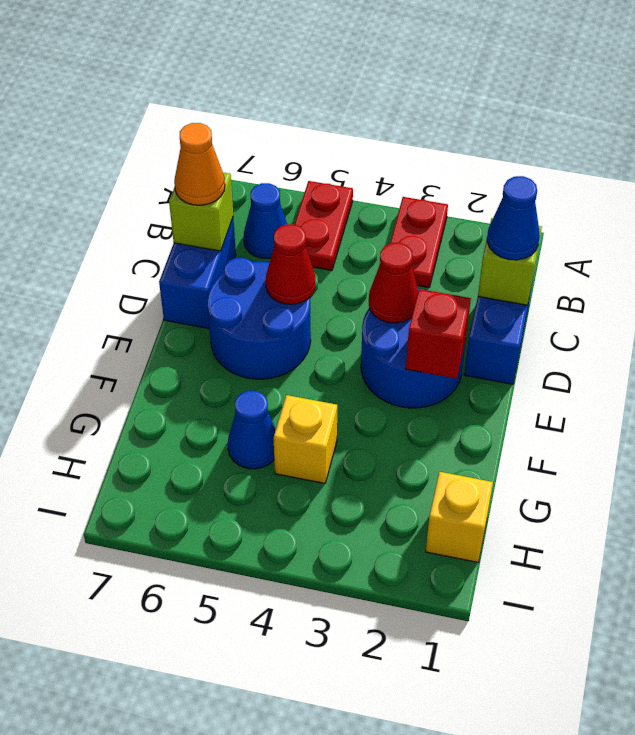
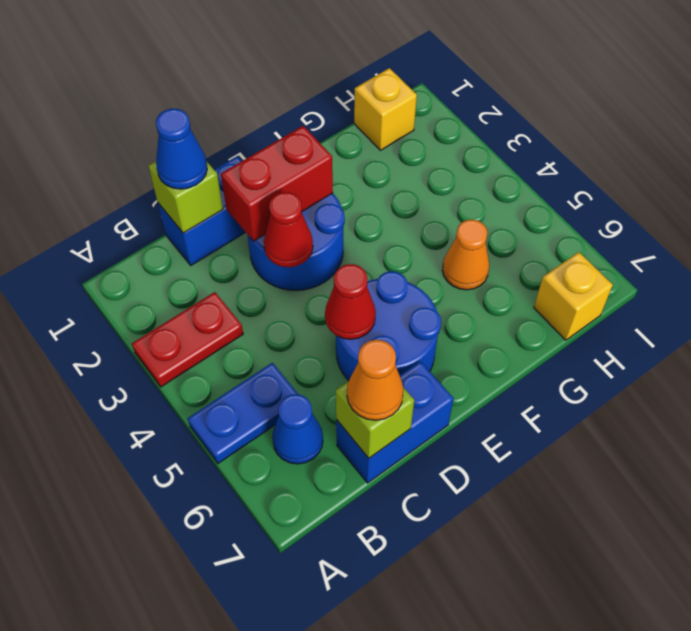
red 1x2 plate [294,181,353,270] -> blue 1x2 plate [188,363,298,463]
red 1x1 brick [406,289,471,379] -> red 1x2 brick [221,126,333,241]
yellow 1x1 brick [274,395,337,483] -> yellow 1x1 brick moved to [534,252,613,340]
blue 1x1 cone [228,391,276,469] -> orange 1x1 cone [442,220,489,290]

